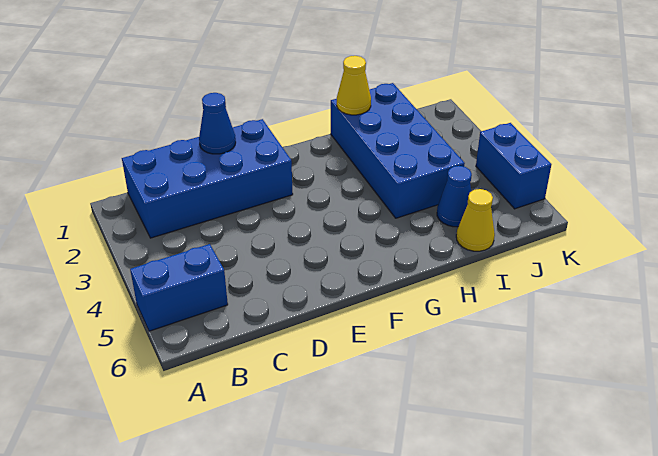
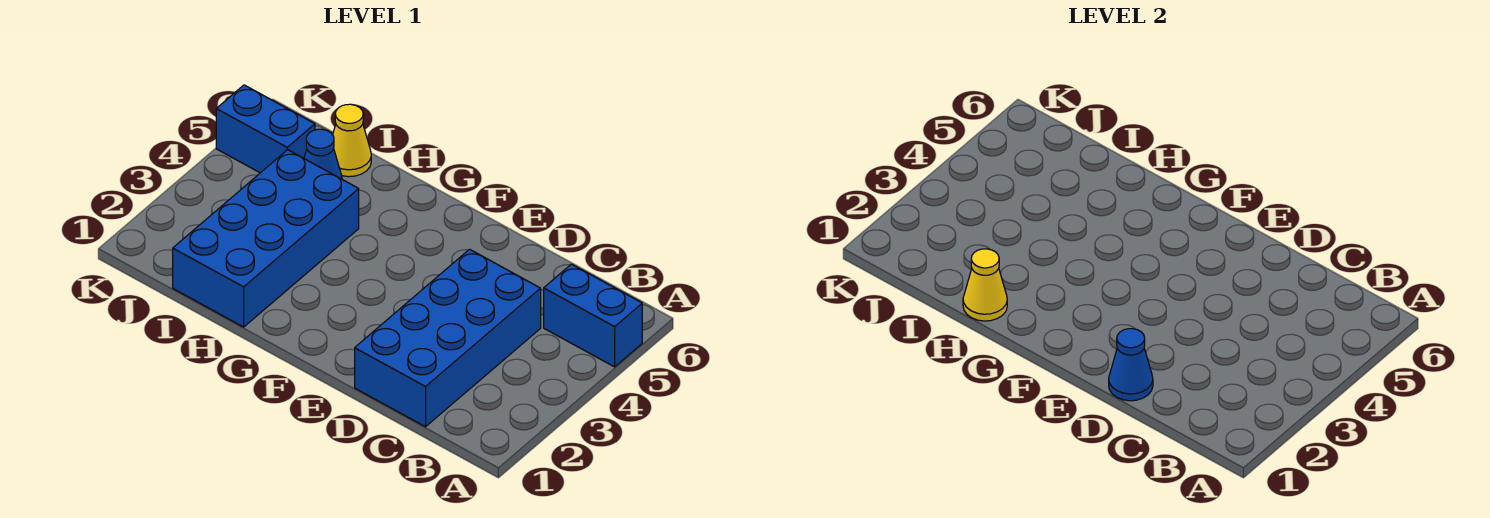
blue 2x4 brick [122,119,293,238] -> blue 2x4 brick turned to [355,249,541,427]
blue 1x2 brick [476,123,552,209] -> blue 1x2 brick turned to [216,85,315,173]

